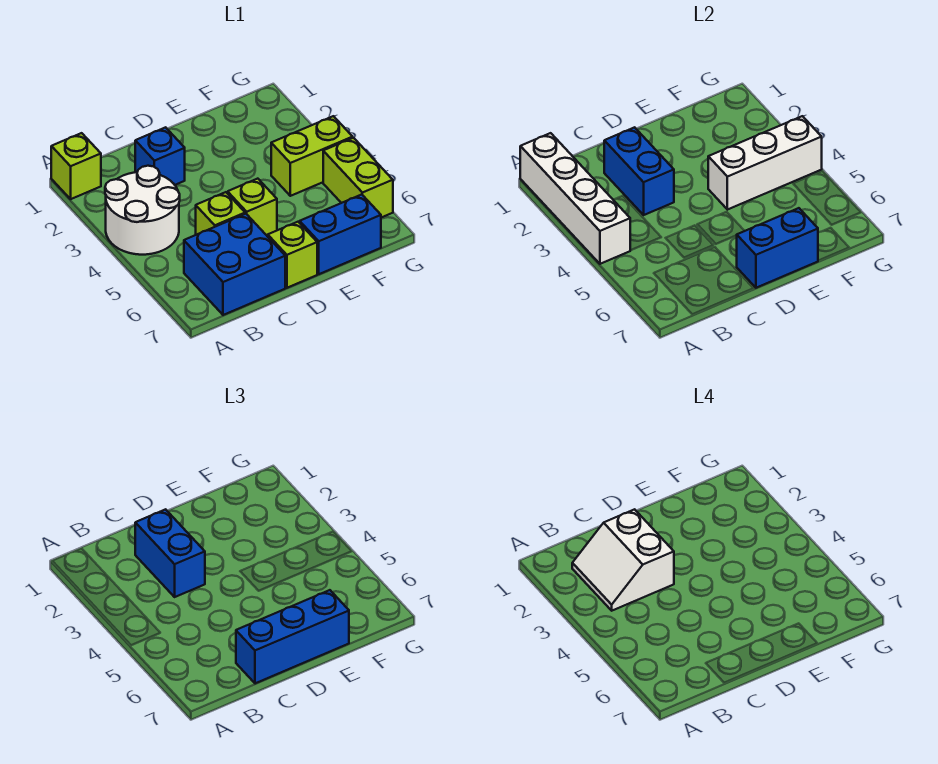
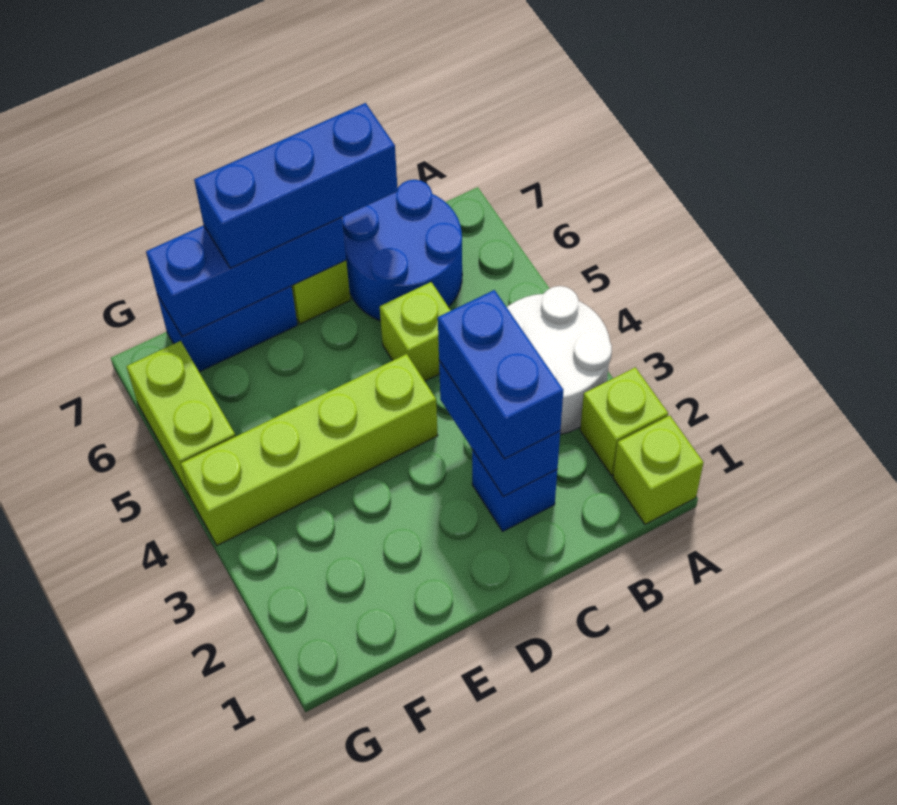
white 1x4 brick [520,133,630,264] -> none
white 2x2 slope [572,509,674,611] -> none
blue 2x2 brick [184,214,285,315] -> blue 2x2 round brick [342,180,462,321]
lime 1x1 brick [228,179,277,236] -> lime 1x1 brick moved to [580,367,668,475]
blue 1x2 brick [736,208,818,288] -> blue 1x3 brick [146,217,346,337]
white 1x3 brick [708,116,822,210] -> none
lime 1x2 brick [271,116,353,196] -> lime 1x4 brick [181,354,438,545]

